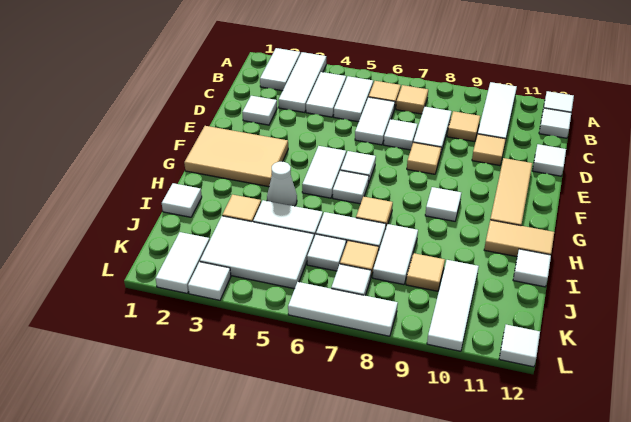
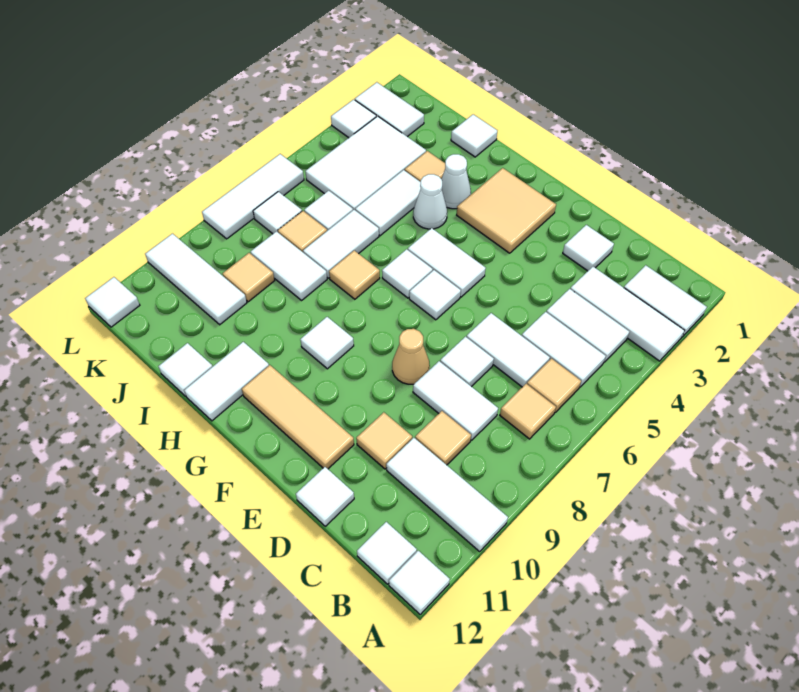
tan 1x1 tile [407,142,441,174] -> tan 1x1 cone [392,329,430,384]
tan 2x3 tile [184,126,288,187] -> tan 2x2 tile [457,168,556,253]
none -> white 1x1 cone [442,154,471,209]
tan 1x2 tile [484,220,554,257] -> white 1x2 tile [184,342,269,421]

